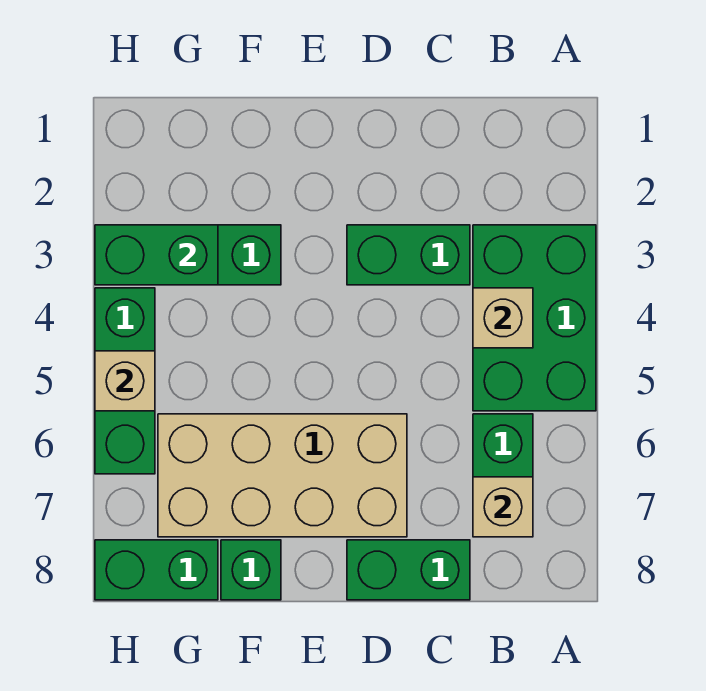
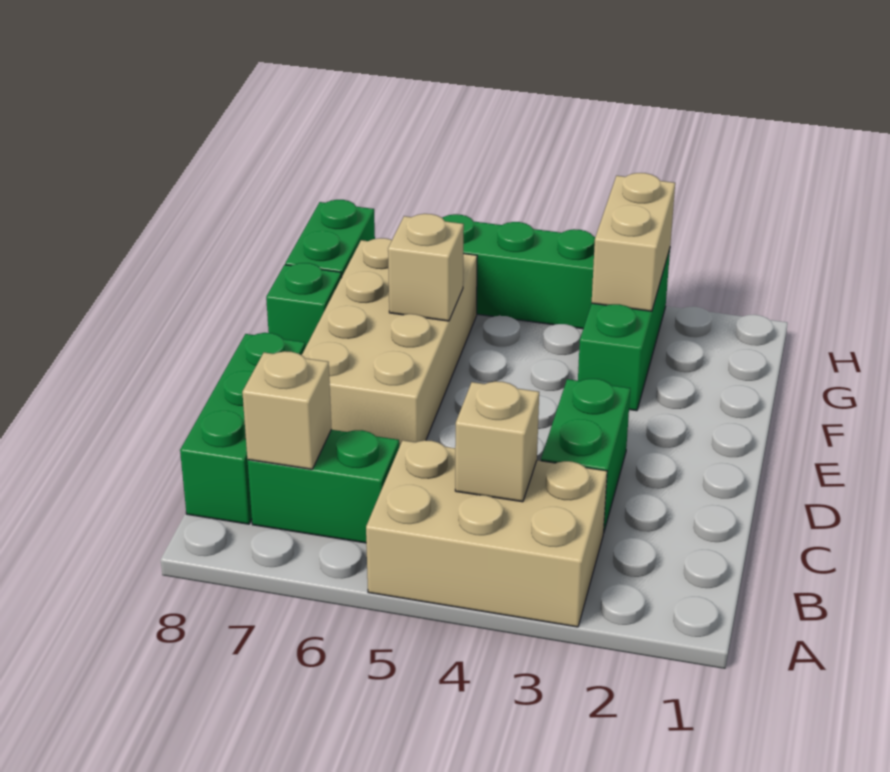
green 2x3 brick [473,225,596,411] -> tan 2x3 brick [366,440,607,627]
green 1x2 brick [347,540,470,600] -> green 1x3 brick [180,333,305,524]
green 1x2 brick [95,225,218,285] -> tan 1x2 brick [592,173,675,311]
tan 1x1 brick [95,351,155,411] -> tan 1x1 brick moved to [388,214,464,321]

